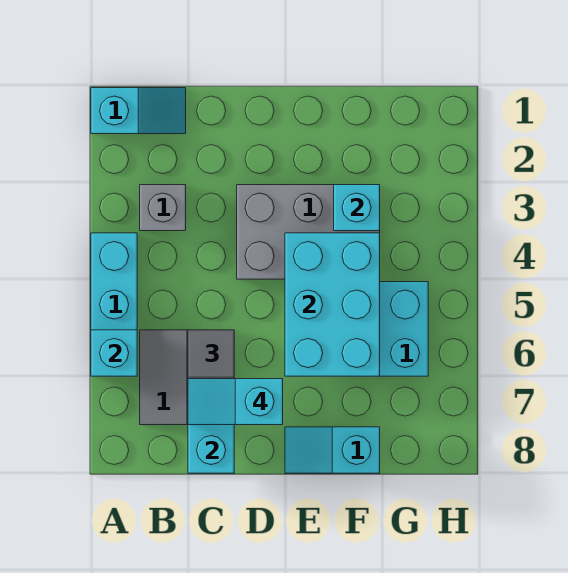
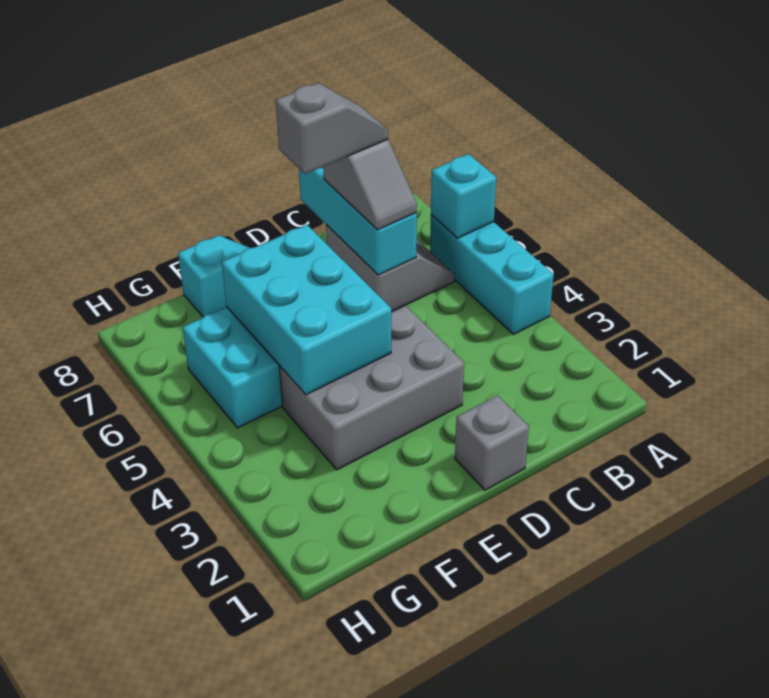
cyan 1x2 slope [91,88,186,134] -> none
grey 1x1 brick [140,185,186,231] -> grey 1x1 brick moved to [455,395,529,490]
cyan 1x2 slope [188,379,283,425] -> grey 1x2 slope [276,83,388,174]
cyan 1x1 brick [334,185,380,231] -> none

